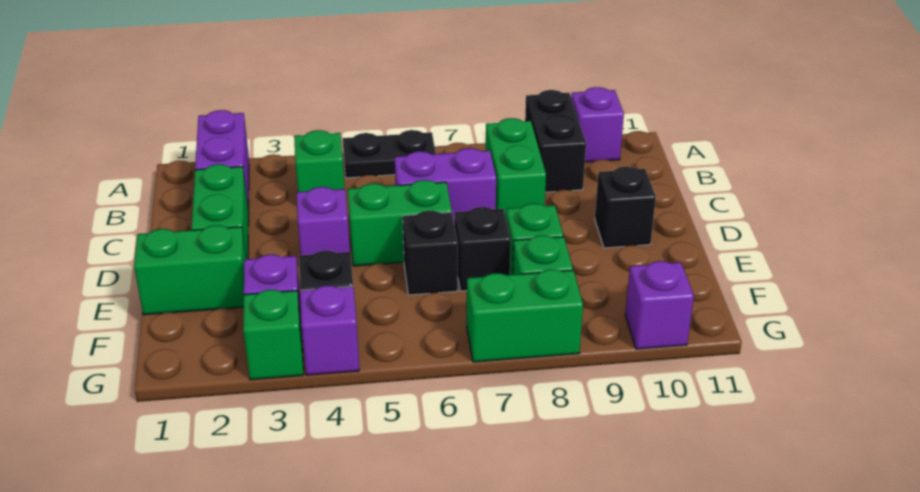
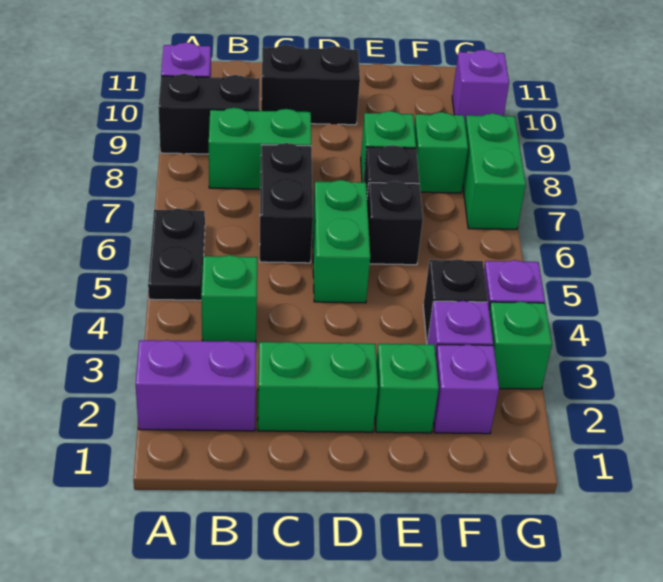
purple 1x2 brick [395,148,496,225] -> black 1x2 brick [260,143,313,263]
purple 1x1 brick [297,187,350,255] -> purple 1x1 brick moved to [434,344,499,434]
black 1x1 brick [595,167,656,248] -> black 1x2 brick [261,45,360,125]
green 1x2 brick [134,225,246,315] -> green 1x1 brick [375,344,439,433]

